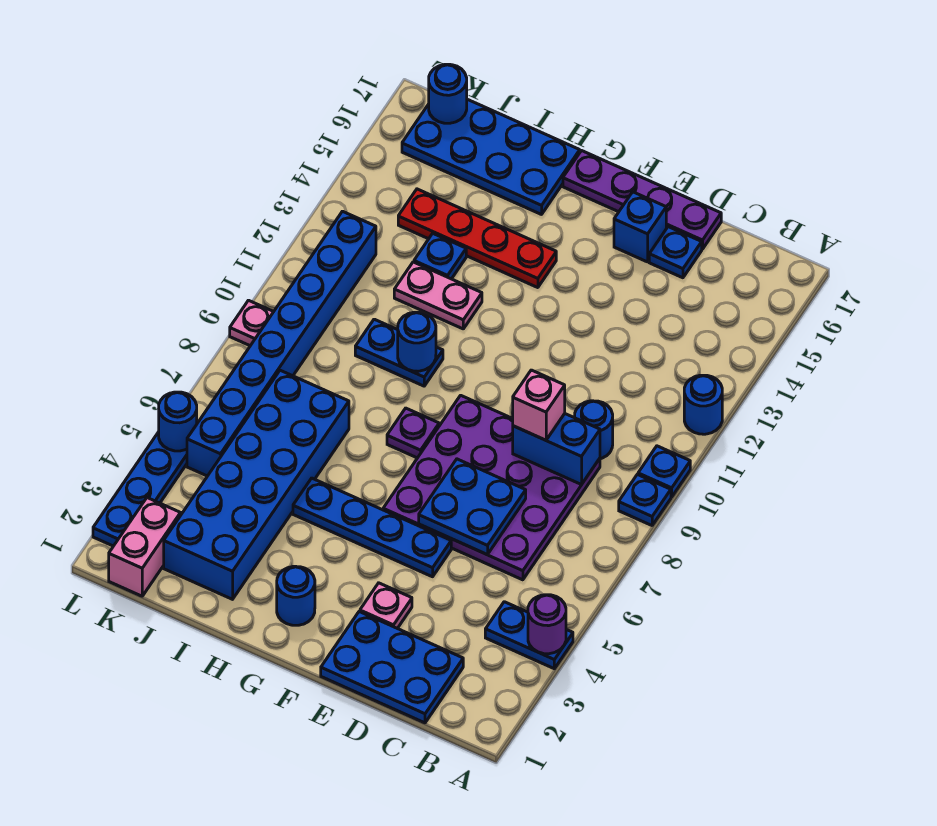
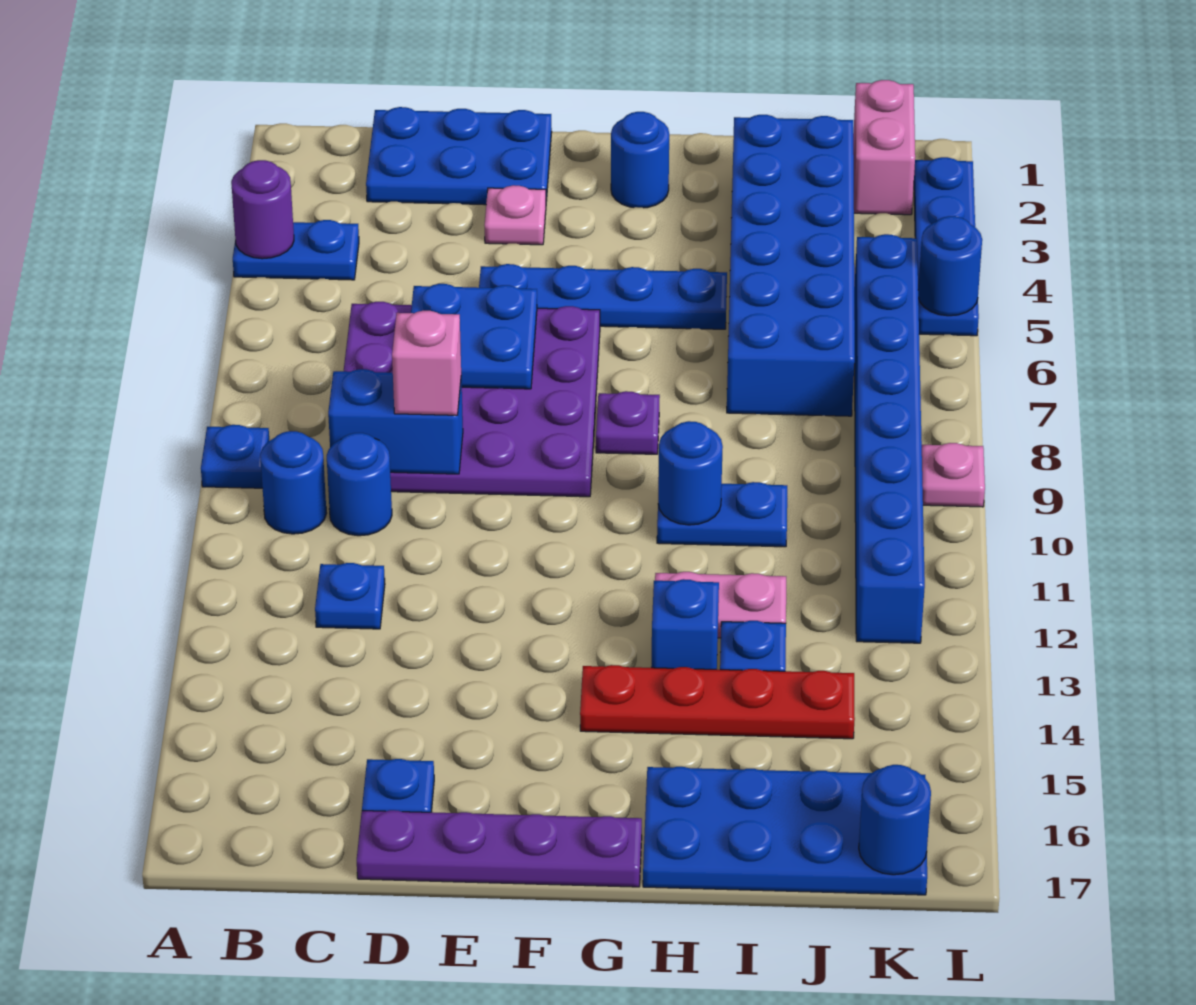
blue 1x1 plate [638,446,690,497] -> blue 1x1 plate moved to [315,563,385,629]
blue 1x1 round brick [684,375,722,434] -> blue 1x1 round brick moved to [260,431,327,534]
blue 1x1 brick [614,192,666,262] -> blue 1x1 brick moved to [651,579,719,669]

